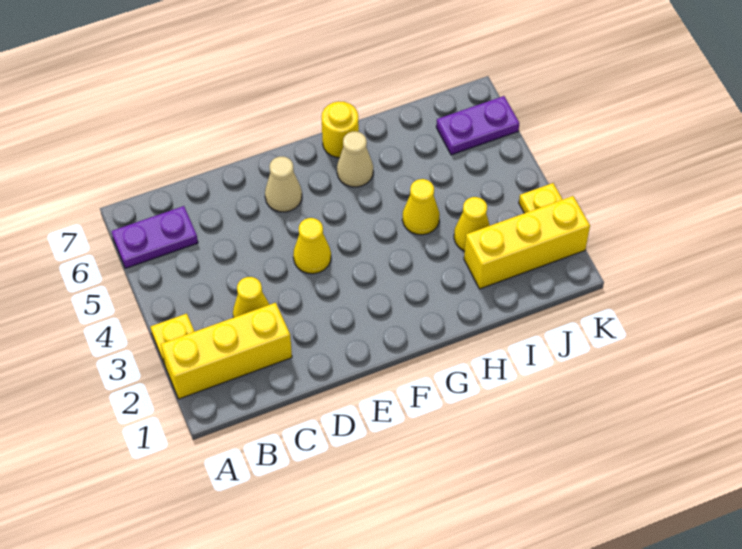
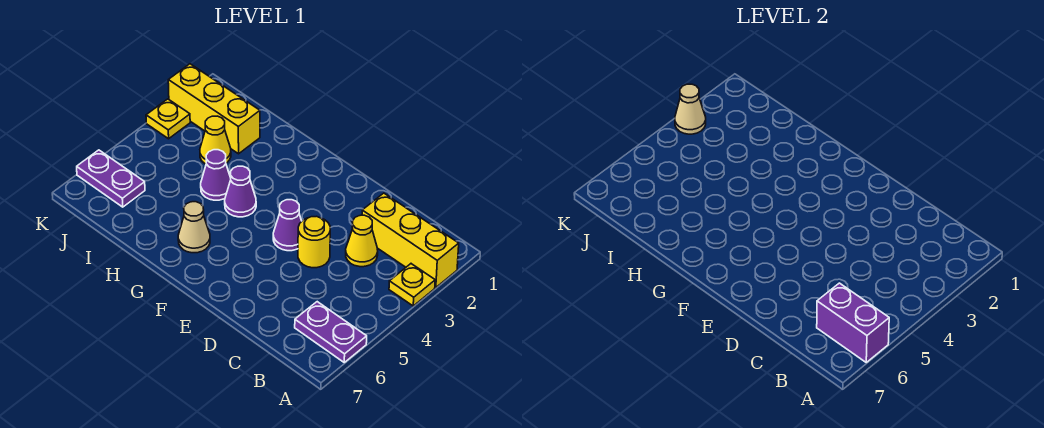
none -> purple 1x2 brick [817,283,889,362]
yellow 1x1 cone [293,218,331,274] -> purple 1x1 cone [273,200,302,251]
tan 1x1 cone [265,157,302,212] -> tan 1x1 cone moved to [675,84,706,134]
none -> purple 1x1 cone [225,166,256,217]
yellow 1x1 round brick [322,102,359,158] -> yellow 1x1 round brick moved to [298,216,330,268]
yellow 1x1 cone [402,179,440,235] -> purple 1x1 cone [201,150,231,200]

